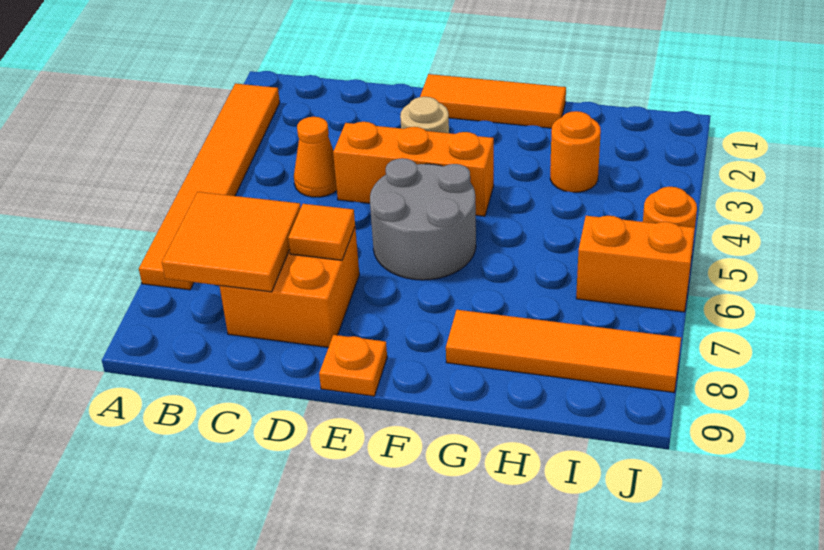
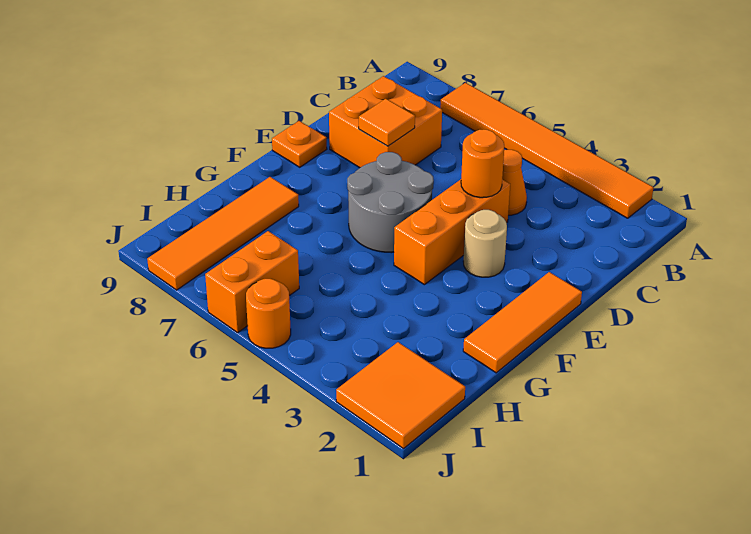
orange 2x2 tile [162,192,301,292] -> orange 2x2 tile moved to [336,342,465,449]
orange 1x1 round brick [550,111,601,192] -> orange 1x1 round brick moved to [461,129,504,198]

